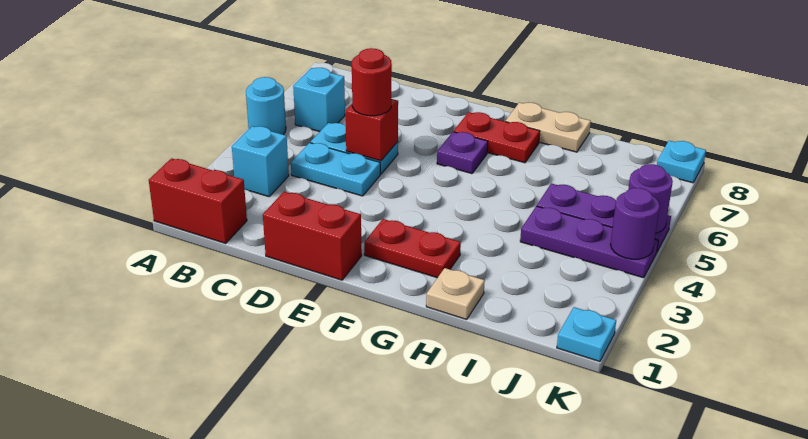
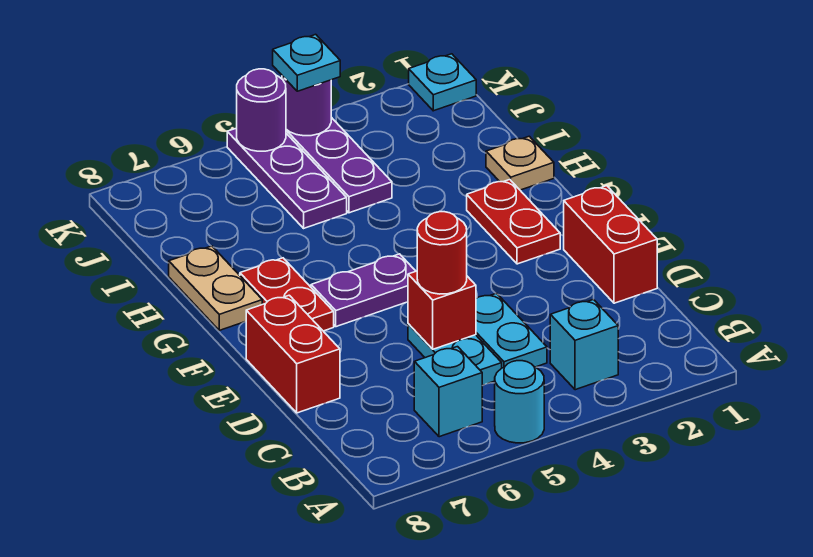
red 1x2 brick [149,158,247,243] -> red 1x2 brick moved to [246,295,340,413]
purple 1x1 plate [437,132,488,174] -> purple 1x2 plate [311,254,416,327]
cyan 1x1 plate [657,141,706,183] -> cyan 1x1 plate moved to [273,34,340,91]

